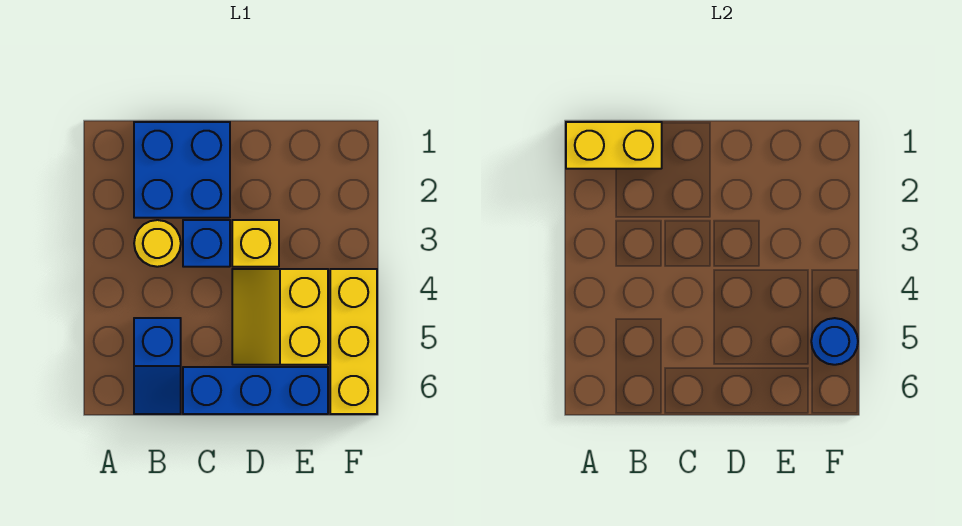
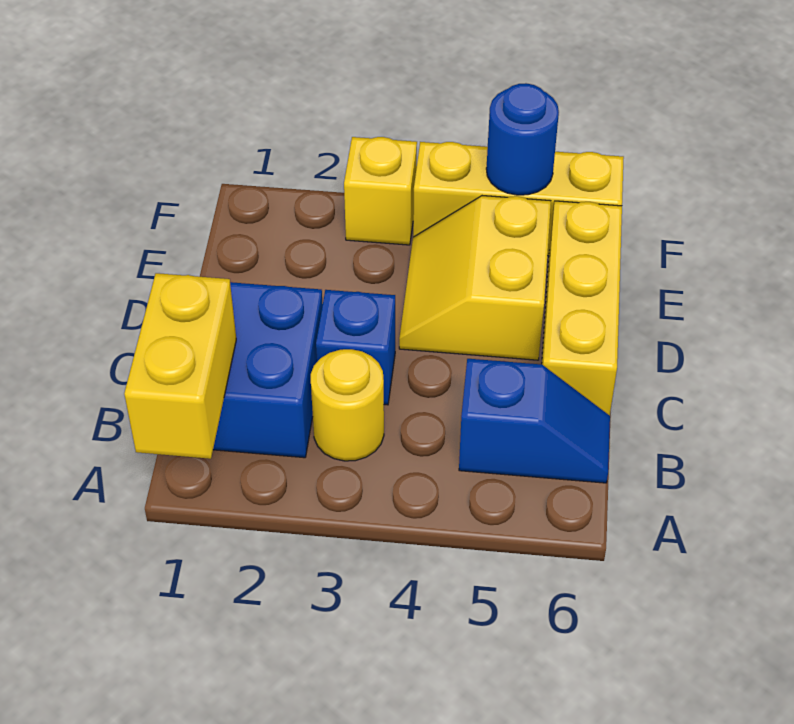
blue 1x3 brick [183,367,328,414] -> yellow 1x3 brick [542,201,622,415]
yellow 1x1 brick [232,220,279,267] -> yellow 1x1 brick moved to [344,137,417,245]
yellow 2x2 slope [232,269,328,365] -> yellow 2x2 slope turned to [399,196,551,360]

